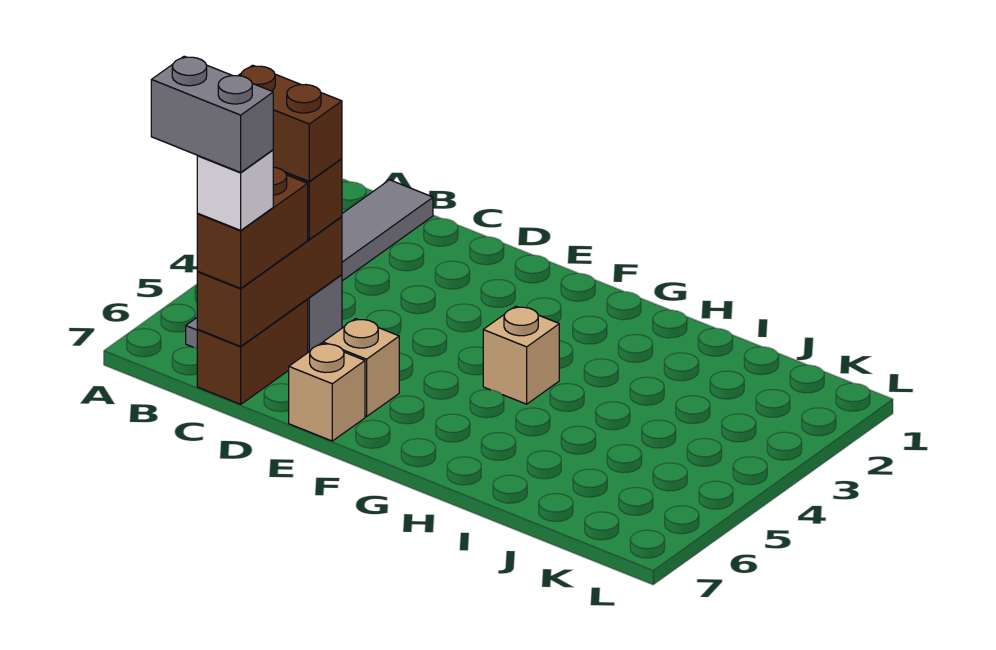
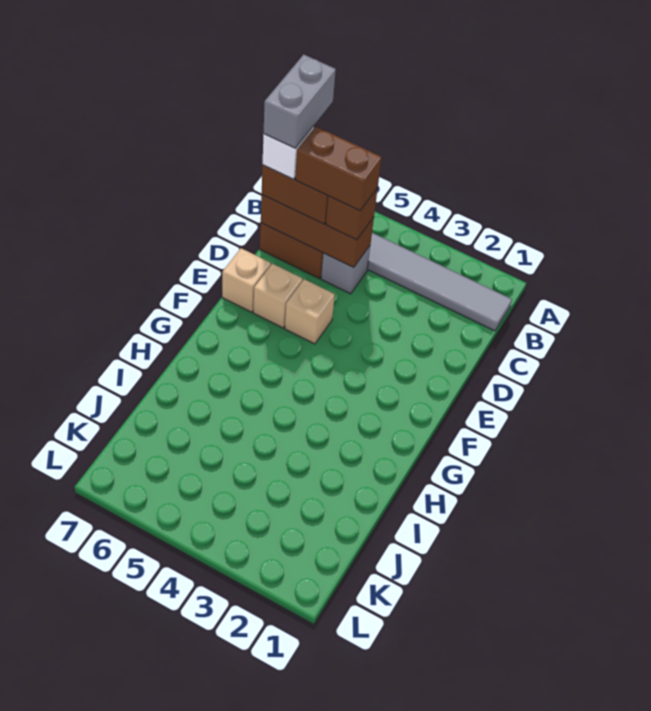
brown 1x2 brick [238,65,342,181] -> brown 1x2 brick turned to [295,126,382,211]
tan 1x1 brick [483,306,559,404] -> tan 1x1 brick moved to [285,279,335,344]

